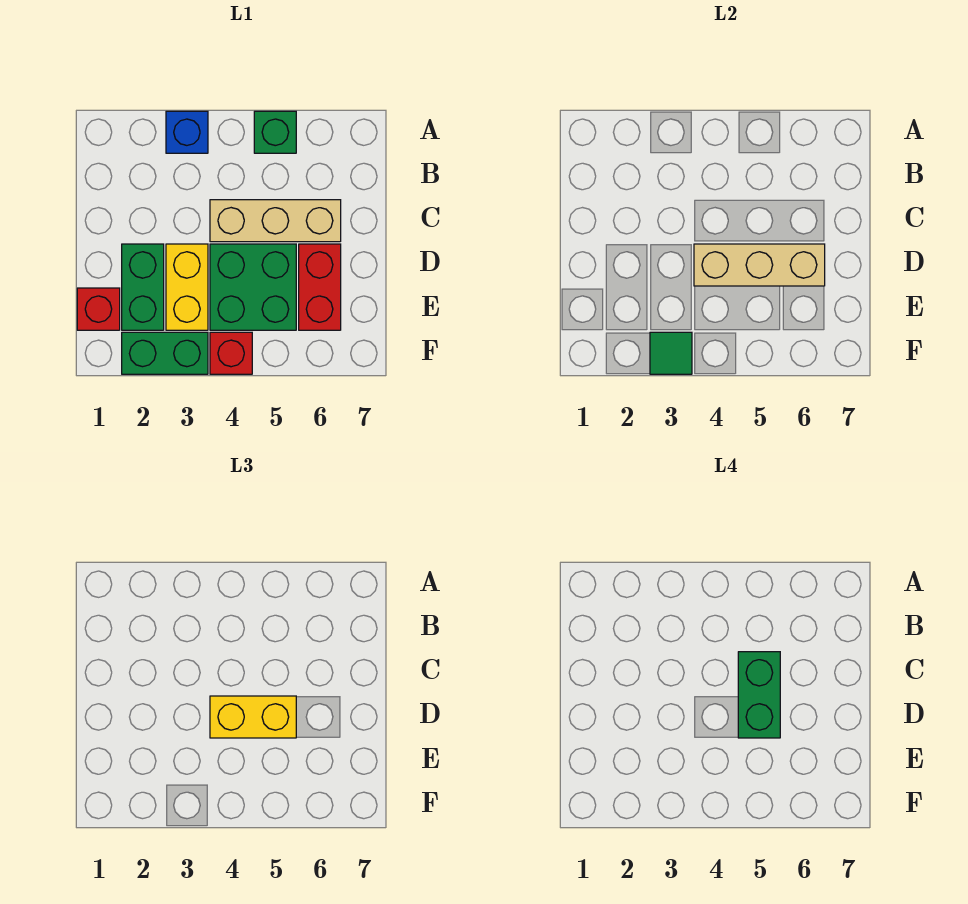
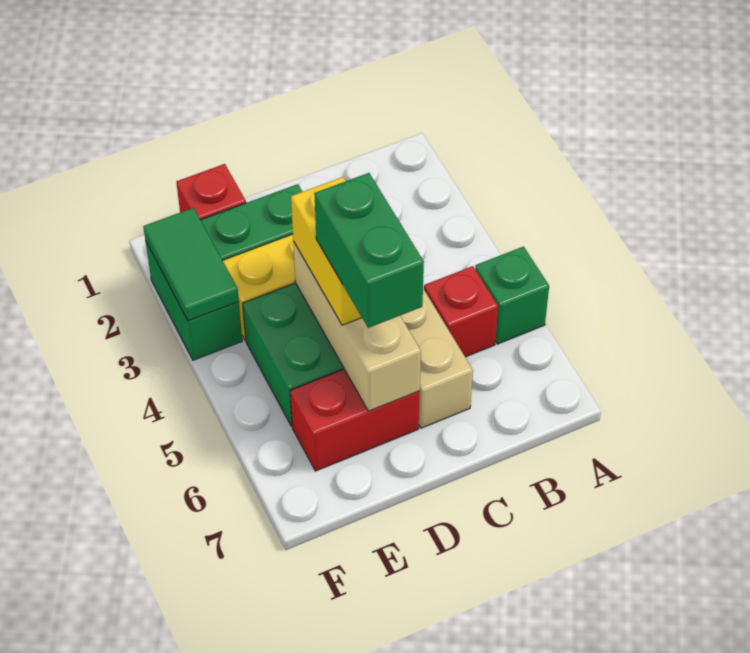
blue 1x1 brick [166,111,208,153] -> none
green 1x2 brick [738,652,780,738] -> green 1x2 brick turned to [314,173,424,328]
green 1x1 tile [650,332,692,374] -> green 1x2 tile [143,208,239,321]
red 1x1 brick [210,332,252,374] -> red 1x1 brick moved to [424,266,498,357]

